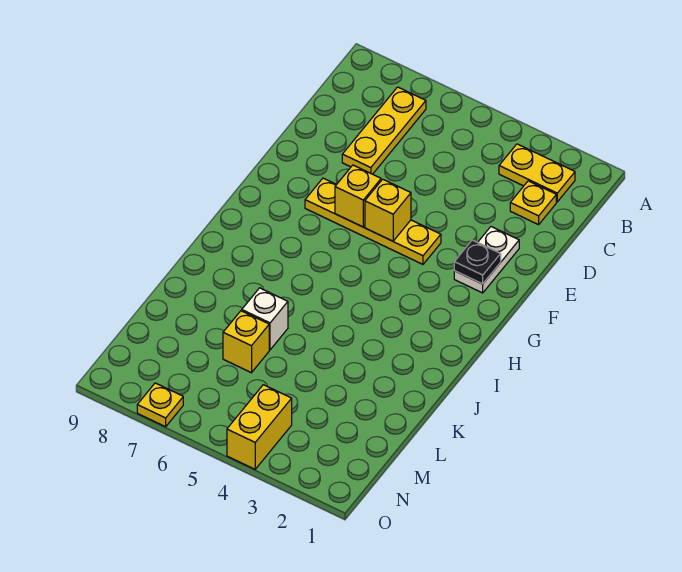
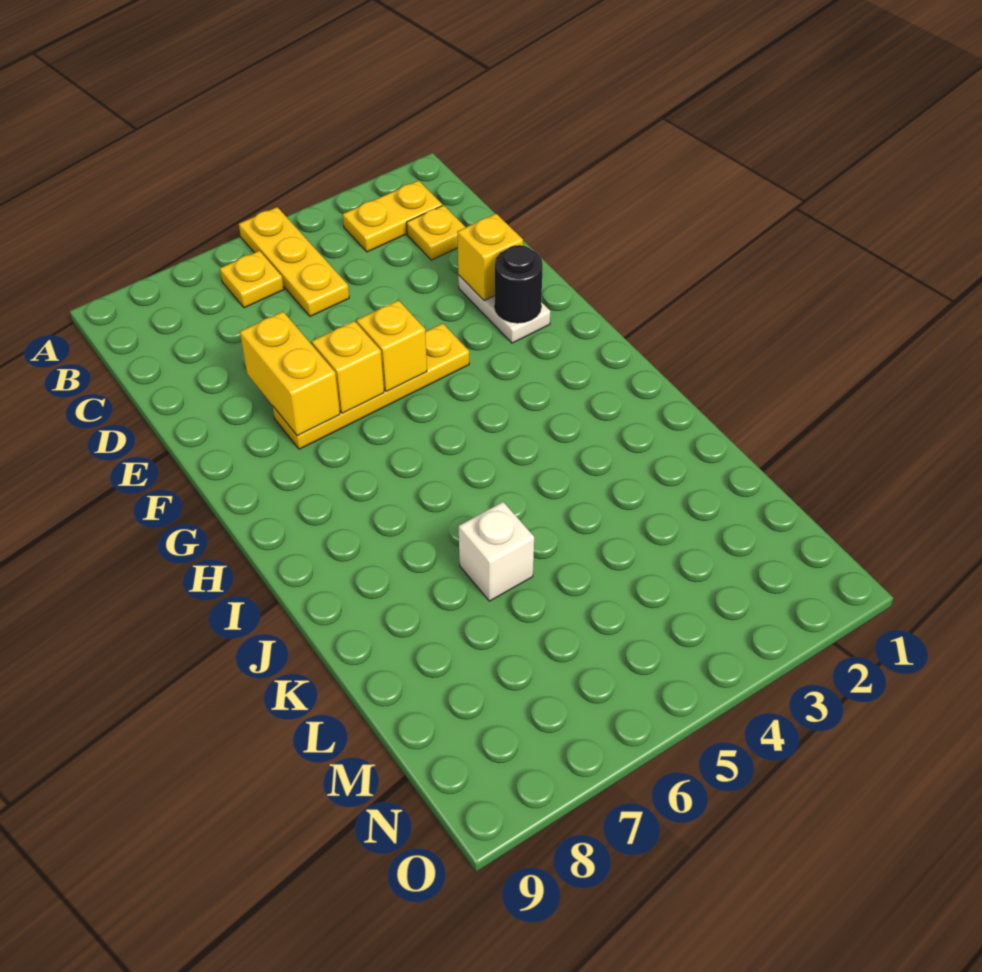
yellow 1x3 plate [342,87,426,174] -> yellow 1x3 plate moved to [239,207,349,316]
black 1x1 plate [454,240,501,284] -> black 1x1 round brick [495,245,543,323]
yellow 1x1 brick [223,311,269,373] -> yellow 1x1 brick moved to [457,214,523,301]
yellow 1x2 brick [227,385,292,469] -> yellow 1x2 brick moved to [240,312,340,436]
yellow 1x1 plate [137,383,183,427] -> yellow 1x1 plate moved to [220,251,284,308]

